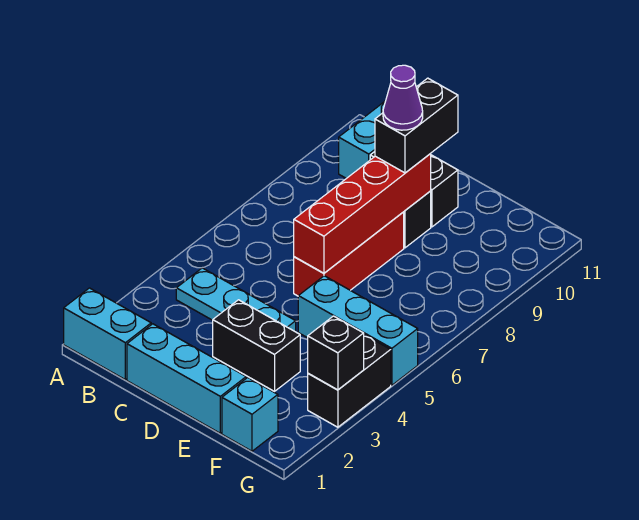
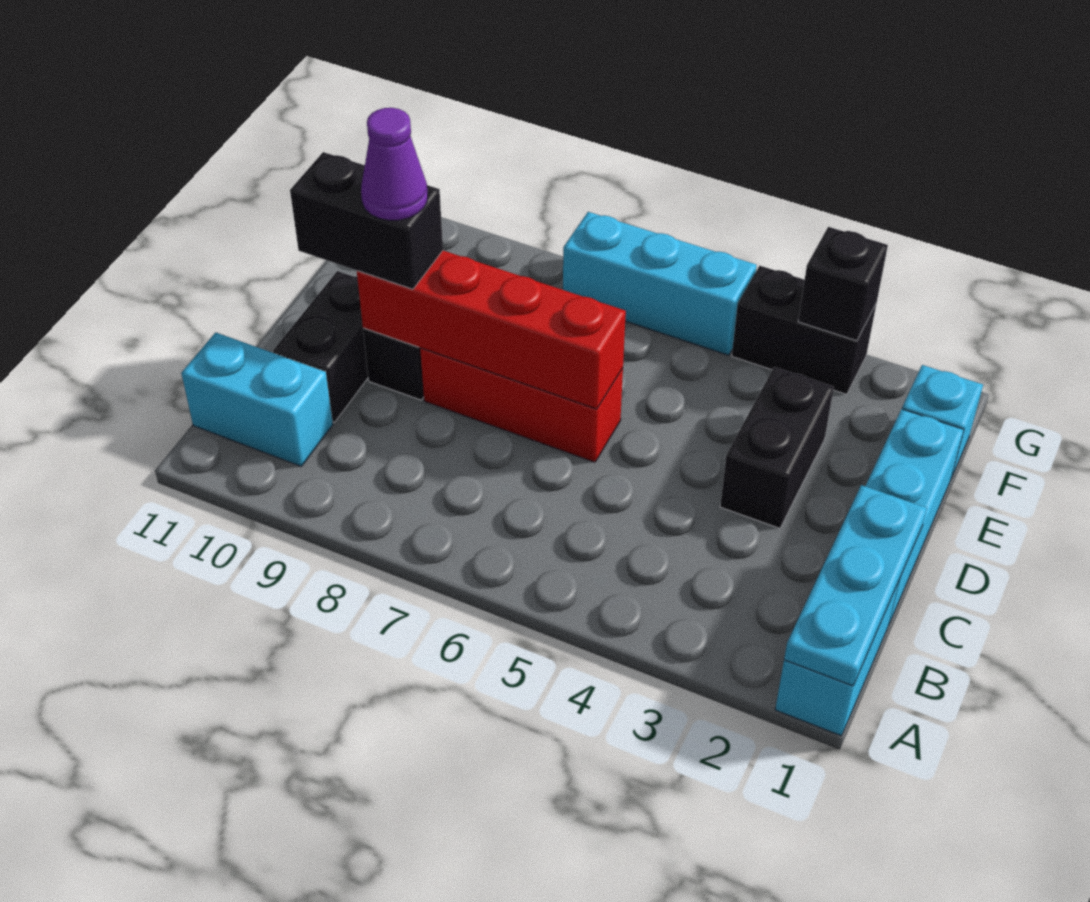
cyan 1x3 plate [176,268,296,332] -> cyan 1x3 plate moved to [784,485,927,686]
cyan 1x3 brick [298,276,418,385] -> cyan 1x3 brick turned to [563,212,757,355]

